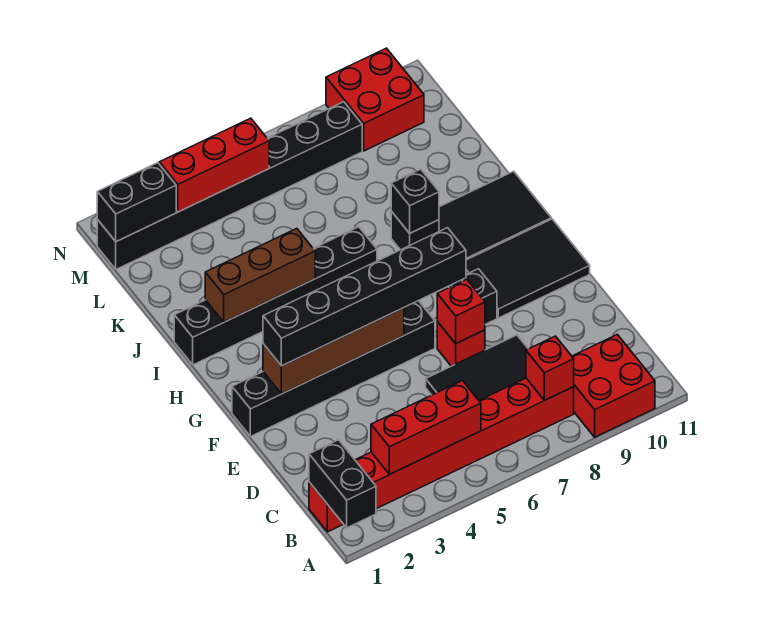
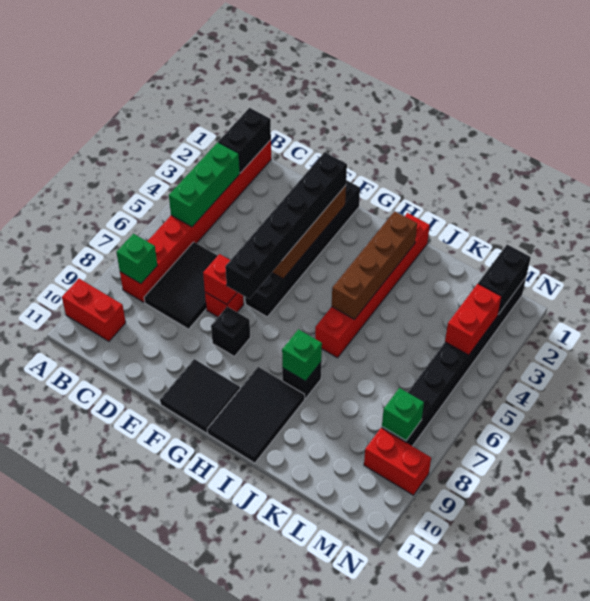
black 1x2 brick [309,440,376,528] -> black 1x2 brick turned to [218,108,271,173]
red 2x2 brick [572,334,655,437] -> red 1x2 brick [62,279,126,341]
red 1x3 brick [371,381,481,475] -> green 1x3 brick [169,142,240,227]
red 1x1 brick [526,336,574,400] -> green 1x1 brick [116,234,157,284]
black 2x3 tile [466,219,590,318] -> black 2x2 tile [160,359,240,433]
black 1x6 brick [174,227,377,365] -> red 1x6 brick [315,213,430,358]
brown 1x3 brick [205,228,315,322] -> brown 1x4 brick [332,211,417,319]
black 1x1 brick [391,169,439,233] -> green 1x1 brick [282,329,322,381]
red 1x3 brick [159,118,269,212] -> red 1x2 brick [445,284,502,355]
none -> green 1x1 brick [382,388,424,441]
red 2x2 brick [326,48,424,151] -> red 1x2 brick [364,428,431,495]

